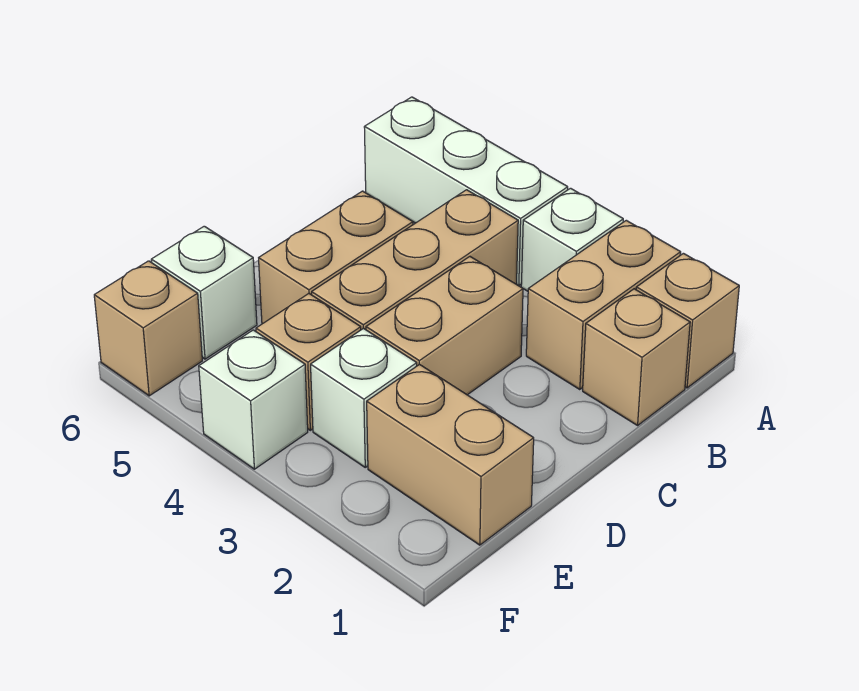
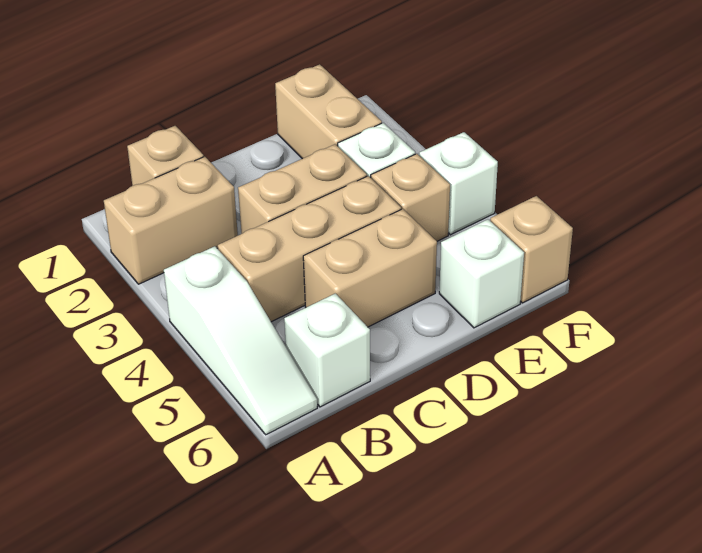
tan 1x1 brick [636,253,739,388] -> none
white 1x1 brick [521,188,623,291] -> white 1x1 brick moved to [284,293,370,407]
white 1x3 brick [364,97,568,286] -> white 1x3 slope [164,246,317,435]

